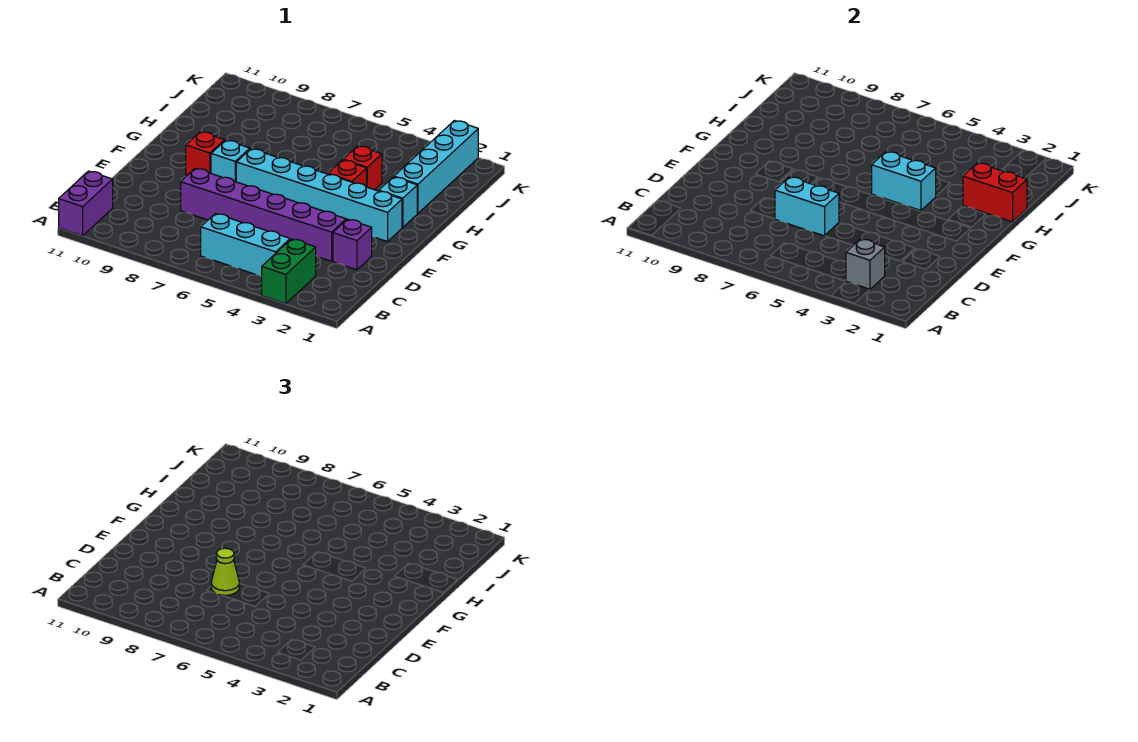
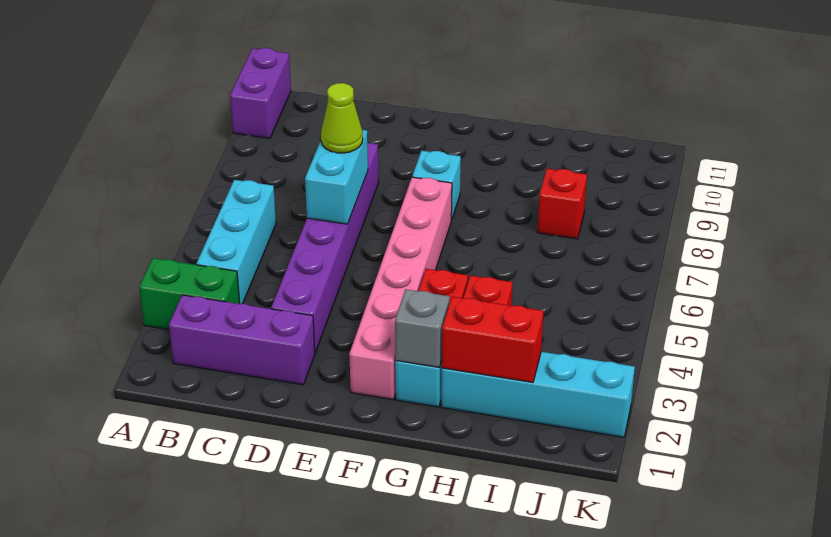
purple 1x2 brick [59,171,113,236] -> purple 1x2 brick turned to [230,48,291,138]
grey 1x1 brick [846,239,885,290] -> grey 1x1 brick moved to [395,289,450,368]
purple 1x1 brick [333,219,372,270] -> purple 1x3 brick [169,295,315,385]
cyan 1x6 brick [236,149,402,242] -> pink 1x6 brick [349,177,452,399]
red 1x1 brick [186,132,224,175] -> red 1x1 brick moved to [537,169,587,239]
cyan 1x2 brick [872,152,936,210] -> none
red 1x2 brick [963,163,1027,222] -> red 1x2 brick turned to [442,297,544,382]

